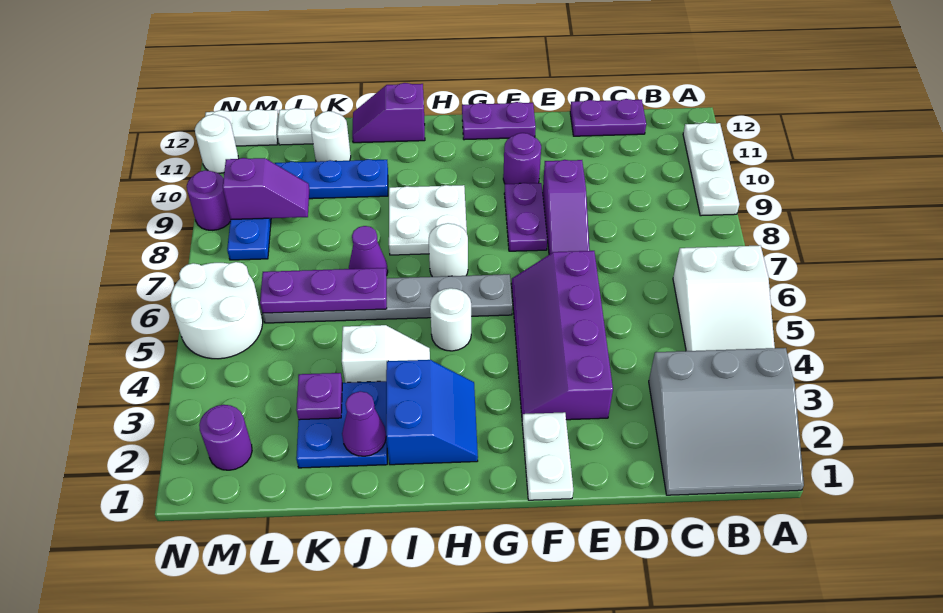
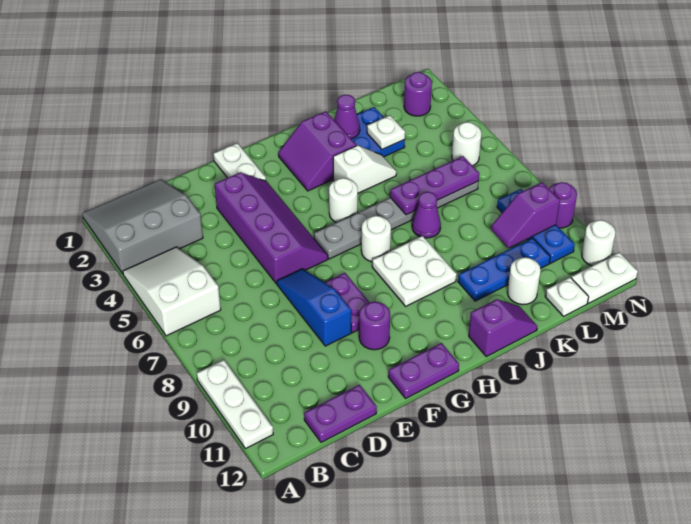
purple 1x3 slope [543,160,590,255] -> blue 1x3 slope [277,269,351,346]
blue 2x2 slope [386,360,478,465] -> purple 2x2 slope [278,111,356,191]
white 1x2 slope [342,325,430,383] -> white 1x2 slope turned to [333,145,397,193]
purple 1x1 plate [296,373,342,420] -> white 1x1 plate [367,115,405,149]
white 2x2 round brick [171,262,263,359] -> white 1x1 round brick [452,122,481,166]

